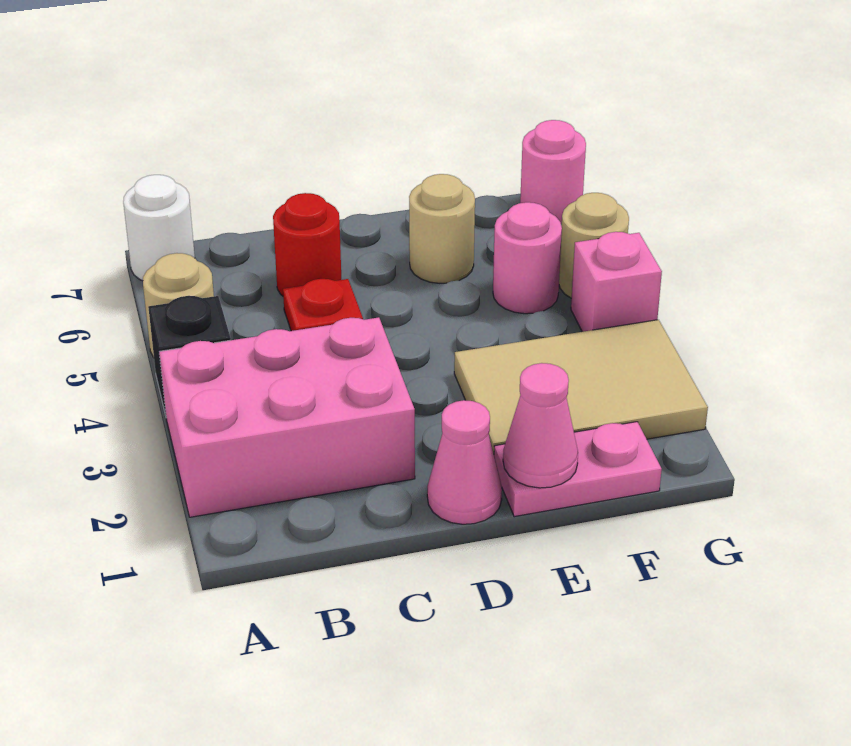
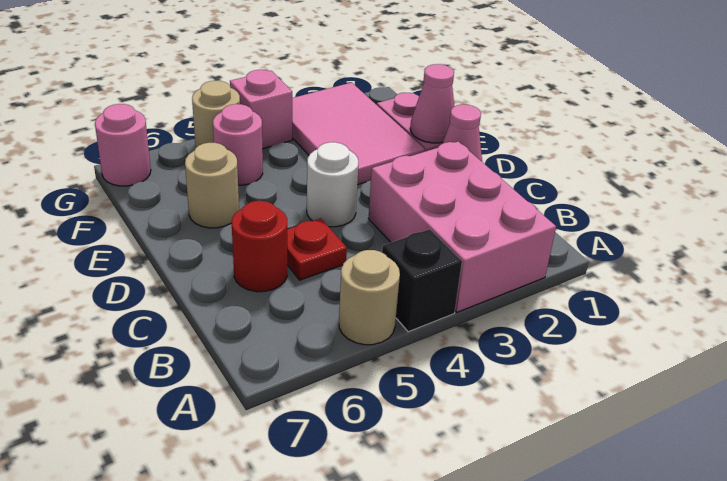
white 1x1 round brick [123,175,195,281] -> white 1x1 round brick moved to [307,142,358,227]
tan 2x3 tile [454,320,708,453] -> pink 2x3 tile [292,82,425,185]

